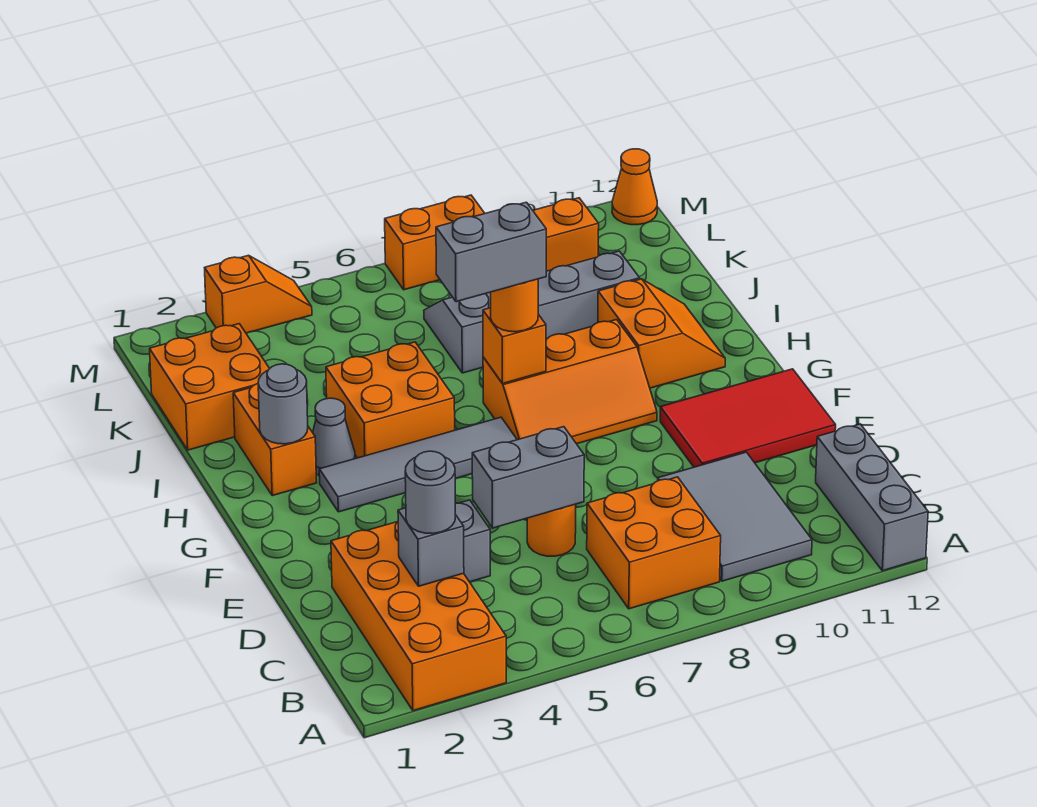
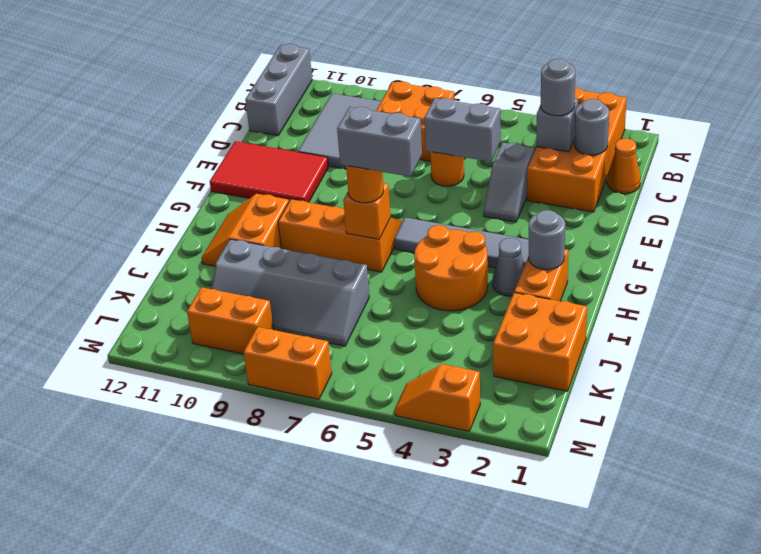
none -> grey 1x1 round brick [574,99,609,155]
orange 2x2 brick [326,342,455,458] -> orange 2x2 round brick [414,225,488,311]
orange 1x1 cone [612,149,657,225] -> orange 1x1 cone moved to [607,139,641,194]

